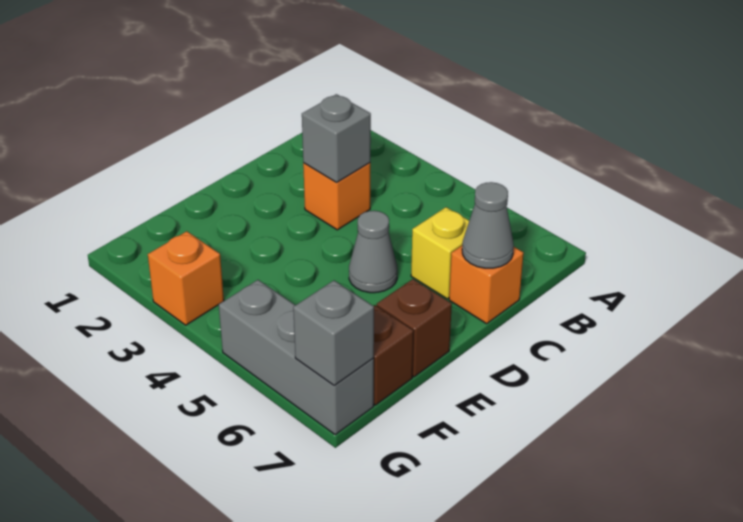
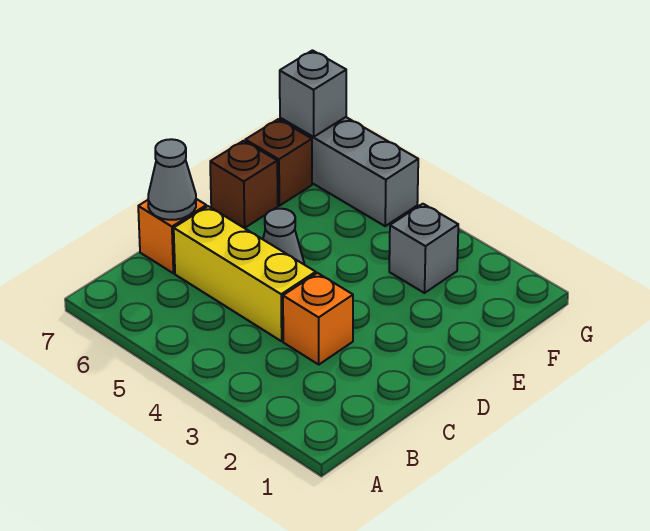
grey 1x1 brick [302,94,371,182] -> grey 1x1 brick moved to [389,204,458,293]
yellow 1x1 brick [411,207,469,299] -> yellow 1x3 brick [174,206,316,341]
orange 1x1 brick [148,231,224,325] -> none

